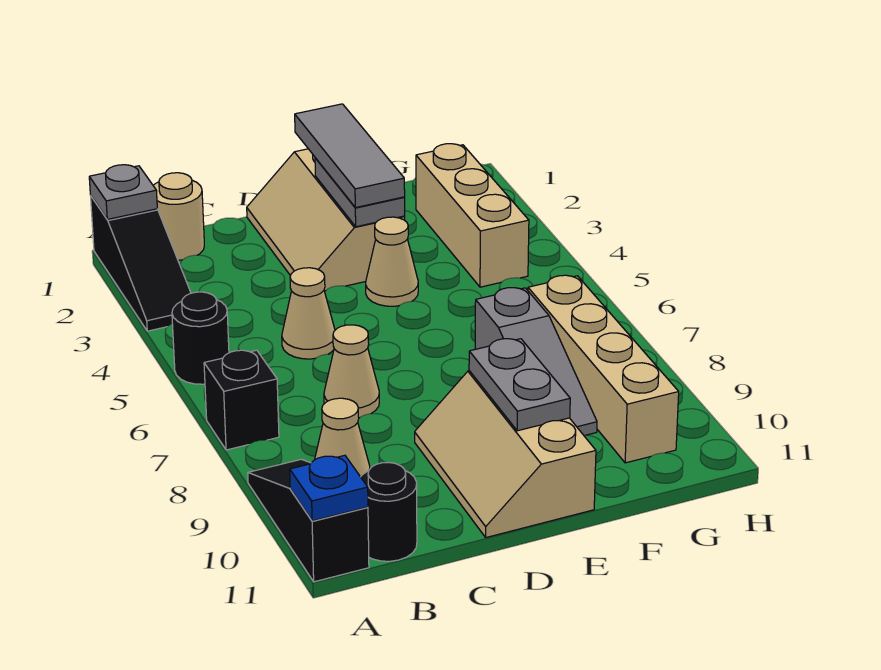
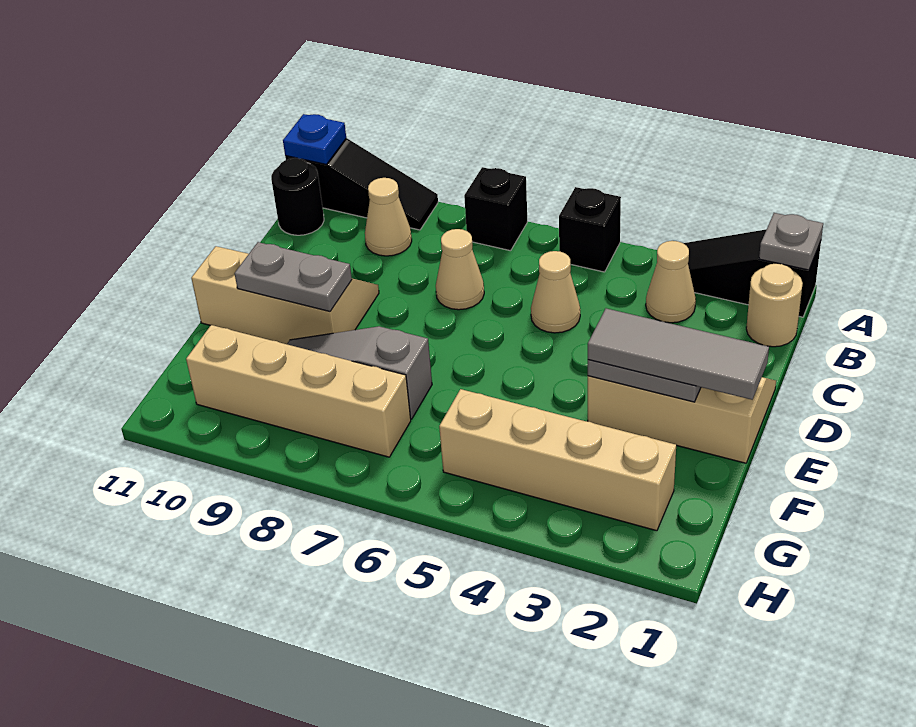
black 1x1 round brick [172,292,229,384] -> black 1x1 brick [559,187,621,272]
tan 1x1 cone [366,217,418,306] -> tan 1x1 cone moved to [646,241,696,323]
tan 1x3 brick [416,144,529,287] -> tan 1x4 brick [439,389,676,531]

